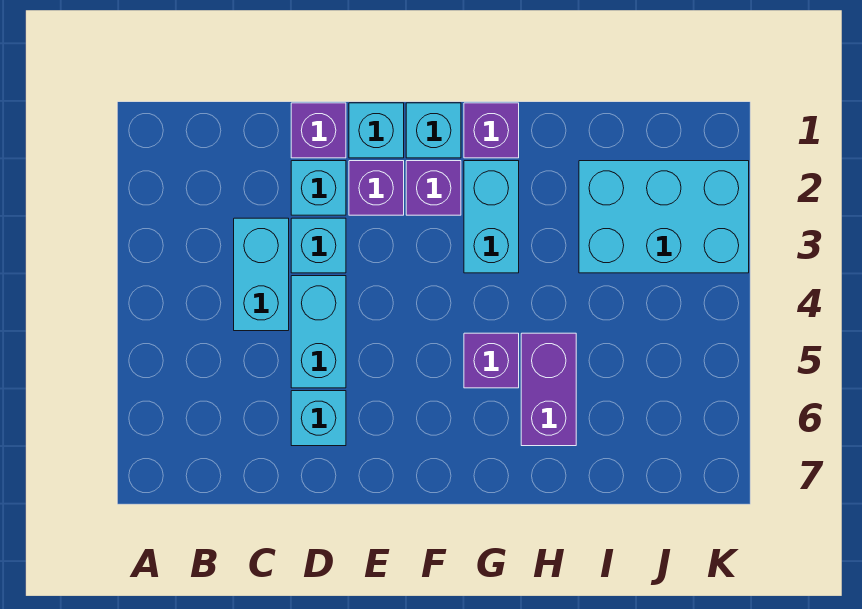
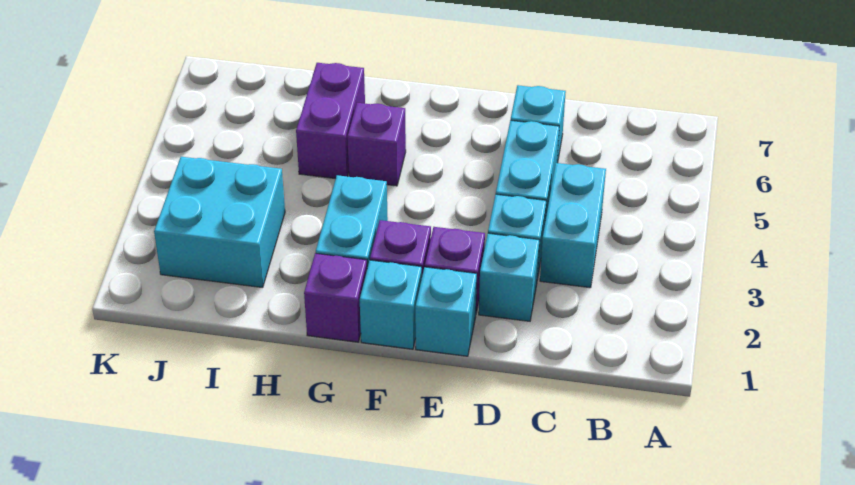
purple 1x1 brick [291,103,346,158] -> none
cyan 2x3 brick [579,161,749,273] -> cyan 2x2 brick [154,157,285,288]

